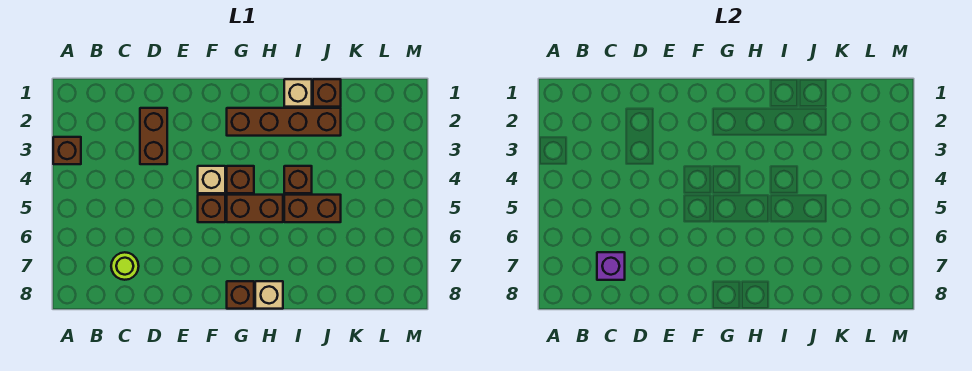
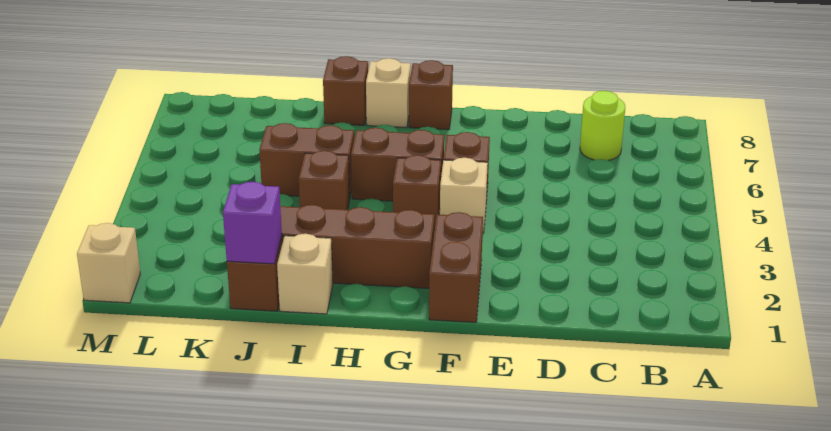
brown 1x1 brick [53,137,81,164] -> brown 1x1 brick moved to [323,56,368,125]
purple 1x1 brick [597,252,625,280] -> purple 1x1 brick moved to [223,182,282,264]
brown 1x2 brick [140,108,167,164] -> brown 1x2 brick moved to [429,212,483,322]
none -> tan 1x1 brick [77,223,140,303]

